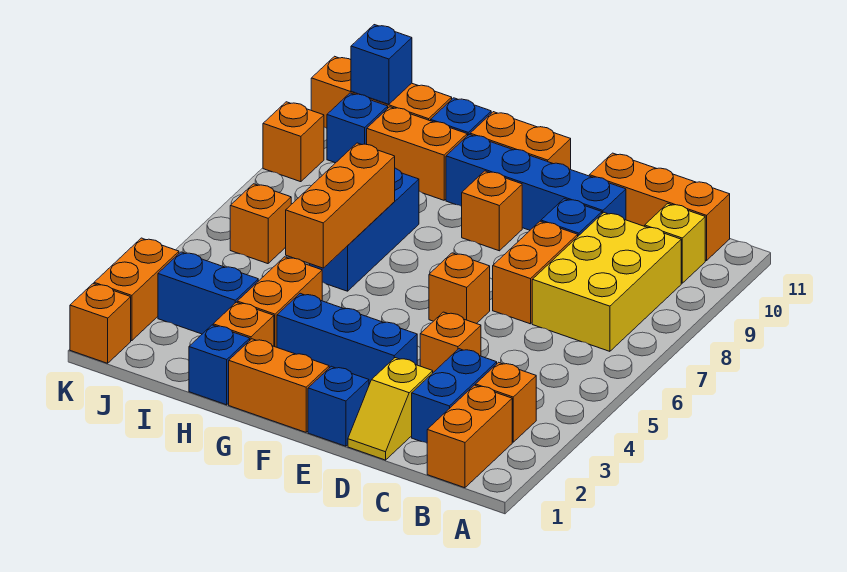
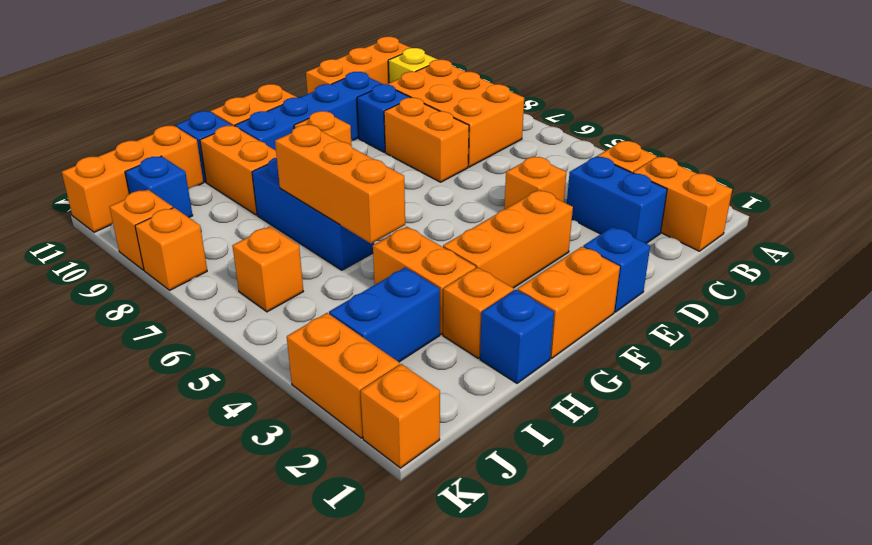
yellow 2x3 brick [532,213,681,351] -> orange 2x3 brick [388,60,524,167]
yellow 1x2 slope [348,358,433,460] -> none
blue 1x3 brick [277,293,417,384] -> orange 1x3 brick [443,190,573,288]
orange 1x1 brick [429,253,490,324] -> orange 1x1 brick moved to [135,208,207,290]
orange 1x2 brick [367,107,467,200] -> orange 1x2 brick turned to [200,126,277,215]
blue 1x1 brick [351,25,412,104] -> none

